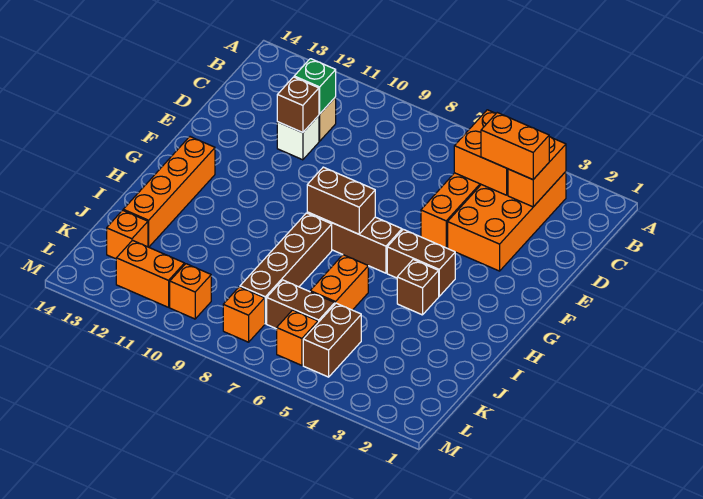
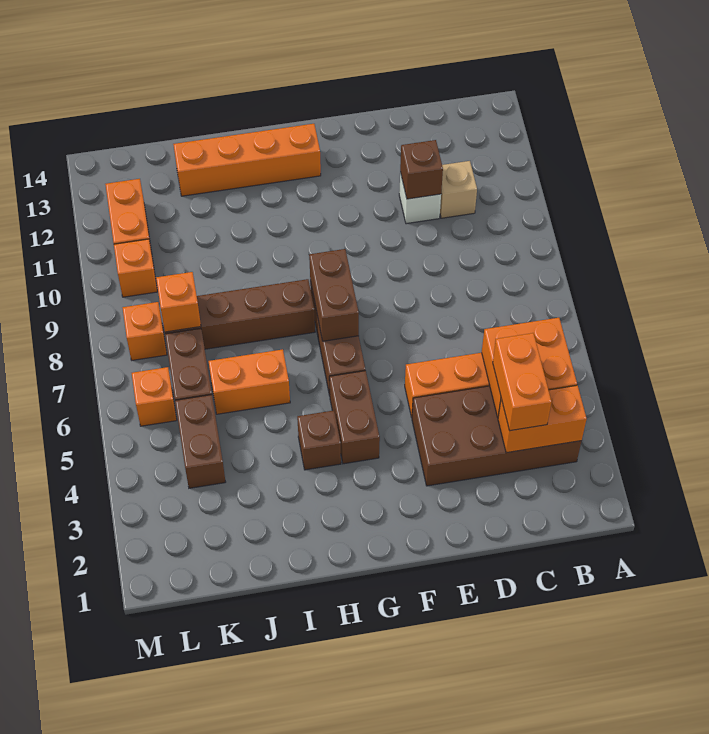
orange 2x4 brick [448,172,566,271] -> brown 2x4 brick [412,386,581,486]
green 1x1 brick [294,59,336,114] -> none
brown 1x2 brick [303,303,361,377] -> brown 1x2 brick turned to [175,395,225,488]
orange 1x1 brick [107,210,148,259] -> orange 1x1 brick moved to [156,272,201,332]

